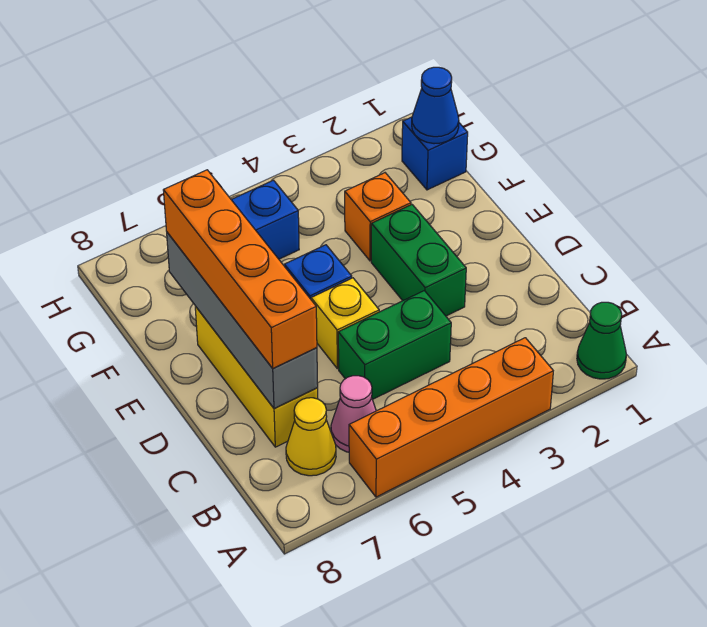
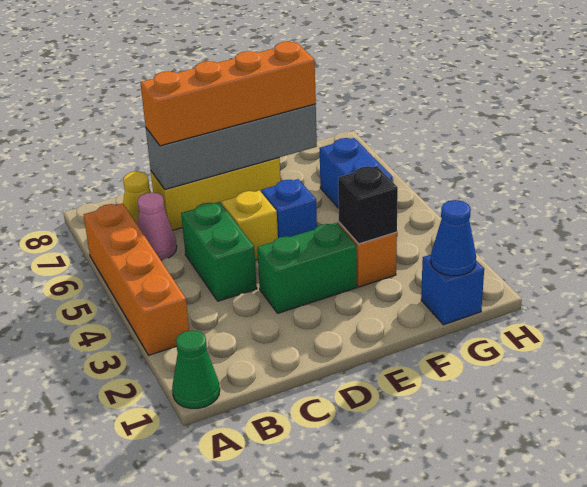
none -> black 1x1 brick [338,166,398,244]

